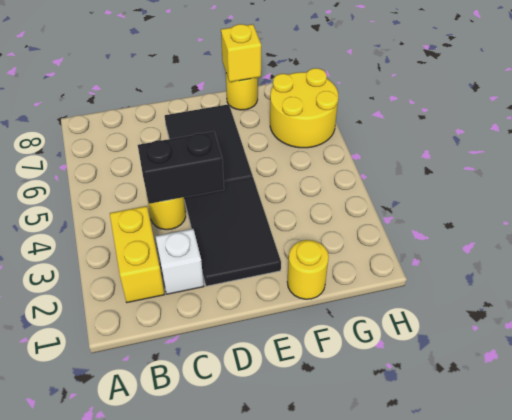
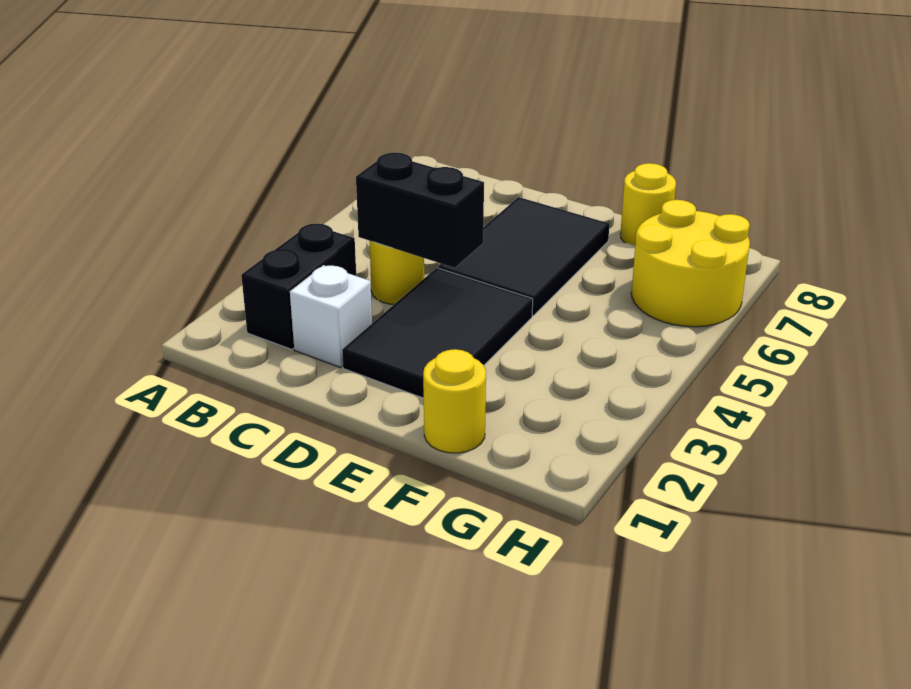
yellow 1x2 brick [110,206,164,303] -> black 1x2 brick [241,224,356,350]
yellow 1x1 brick [221,24,261,82] -> none

